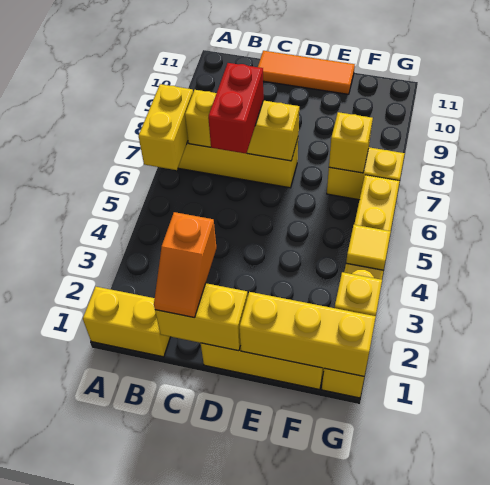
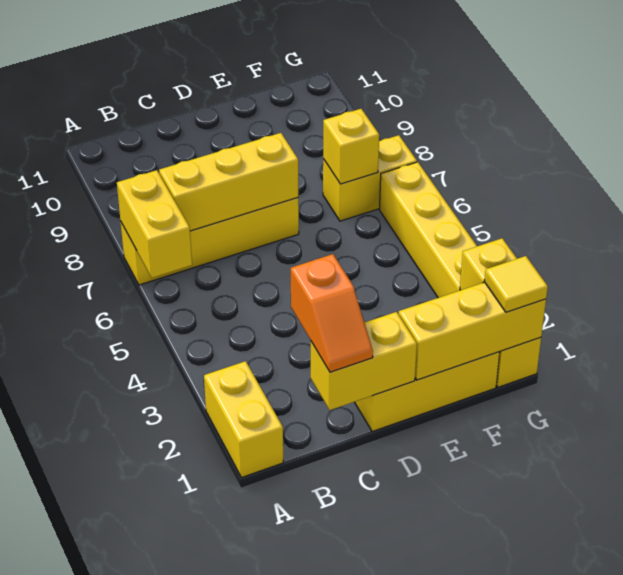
yellow 1x2 brick [83,287,170,357] -> yellow 1x2 brick turned to [204,361,283,478]
red 1x2 brick [208,63,263,154] -> none
orange 1x3 tile [258,51,355,94] -> none
yellow 1x1 tile [346,225,391,270] -> yellow 1x1 tile moved to [485,256,548,312]

